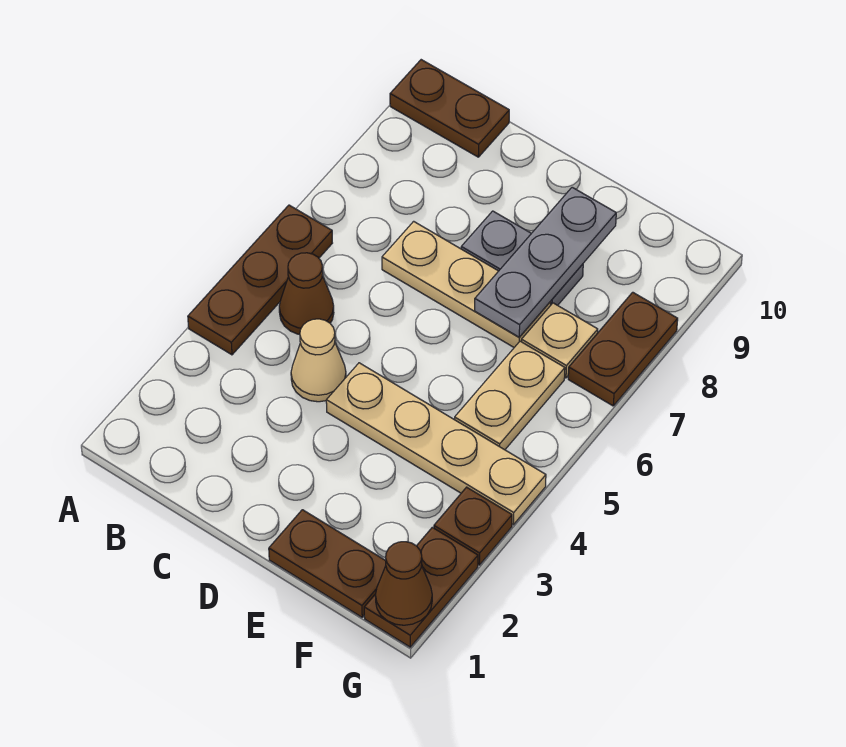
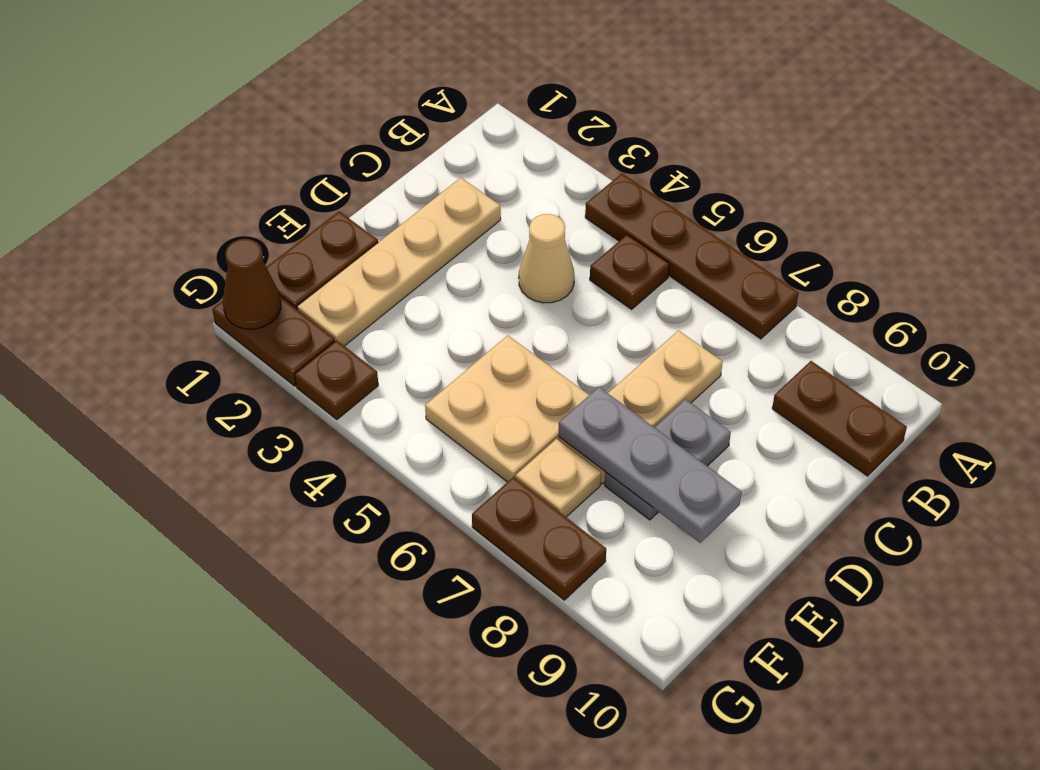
brown 1x3 plate [188,205,332,355] -> brown 1x4 plate [585,174,799,339]
brown 1x2 plate [390,60,509,157] -> brown 1x2 plate turned to [772,361,907,476]
brown 1x1 cone [279,253,334,335] -> brown 1x1 plate [590,235,669,309]
tan 1x4 plate [326,363,546,525] -> tan 1x4 plate moved to [297,178,501,346]
tan 1x2 plate [455,341,565,450] -> tan 2x2 plate [425,335,589,482]

